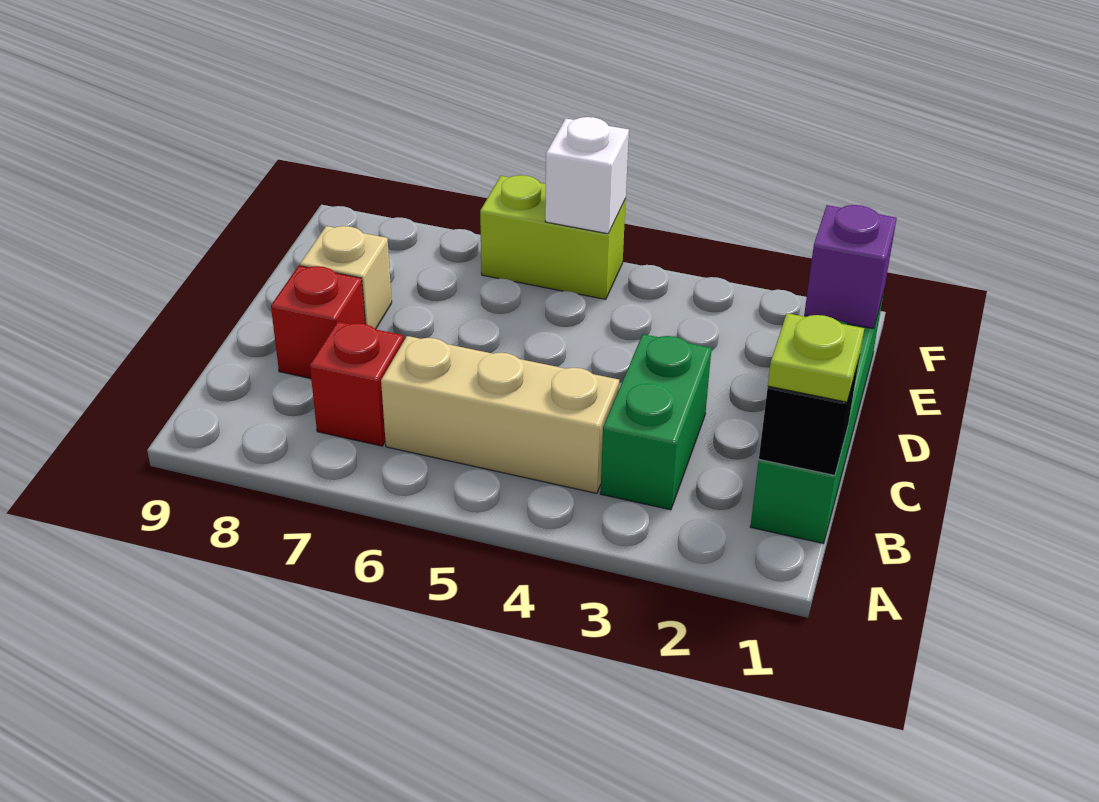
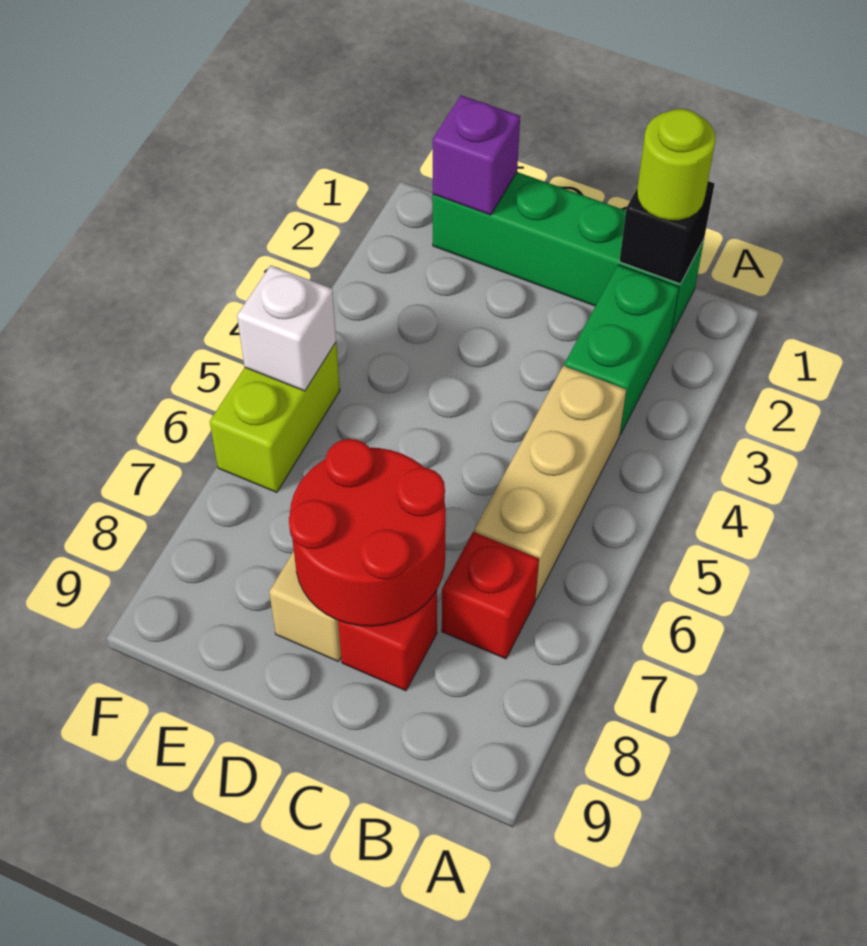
lime 1x1 plate [768,313,864,402] -> lime 1x1 round brick [637,109,716,221]
green 1x2 brick [600,334,712,510] -> green 1x2 brick turned to [564,265,679,435]
none -> red 2x2 round brick [289,439,446,626]

